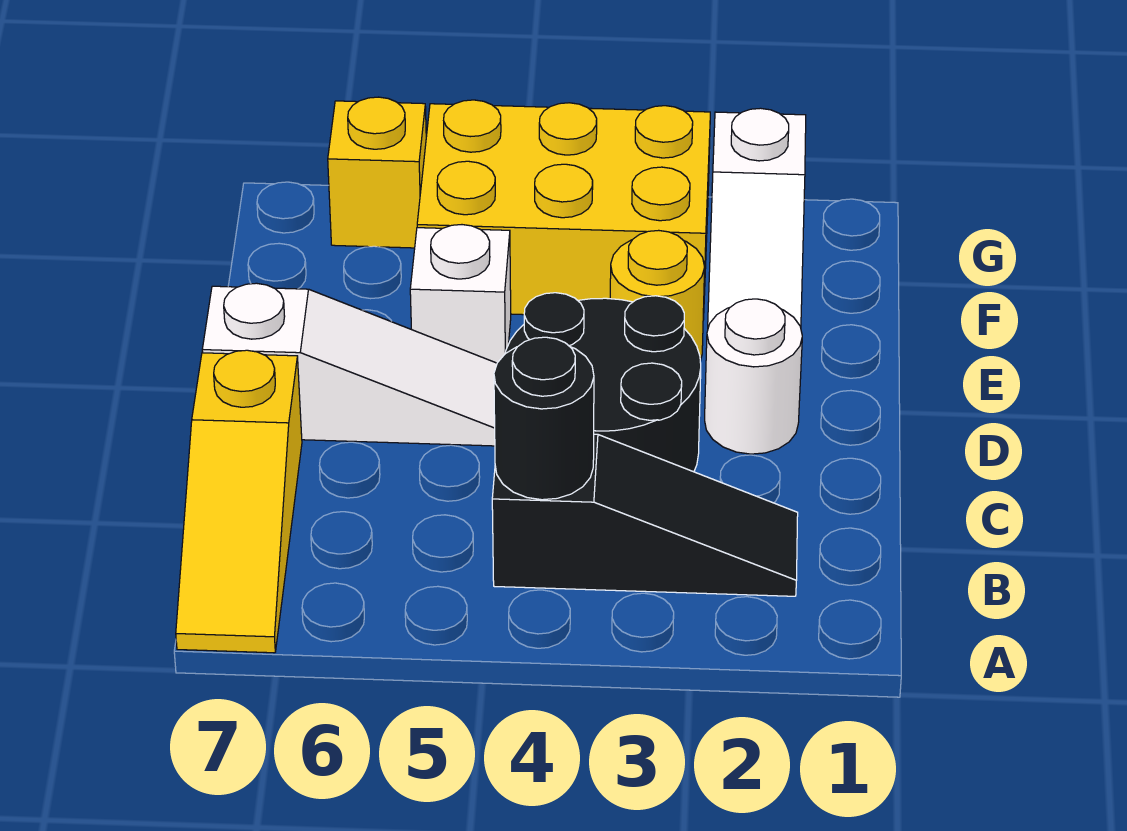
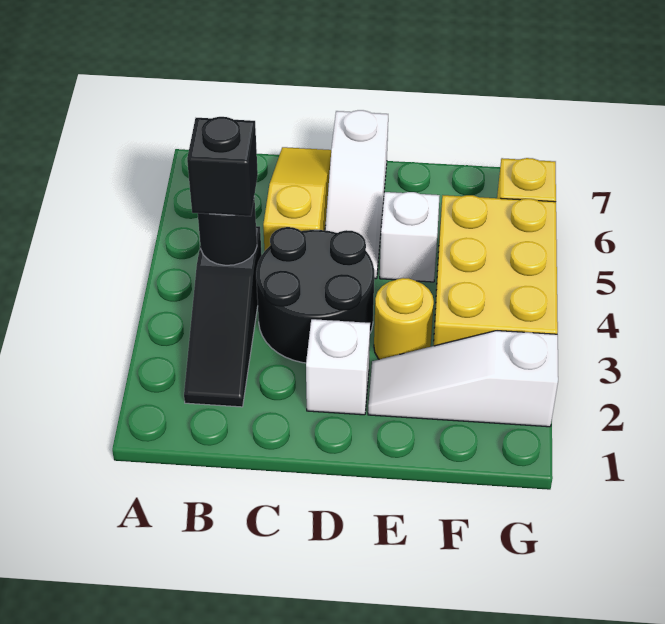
yellow 1x3 slope [176,350,302,653] -> yellow 1x3 slope turned to [263,147,331,251]
none -> black 1x1 brick [187,117,258,216]
white 1x1 round brick [705,299,802,454] -> white 1x1 brick [306,319,370,415]

